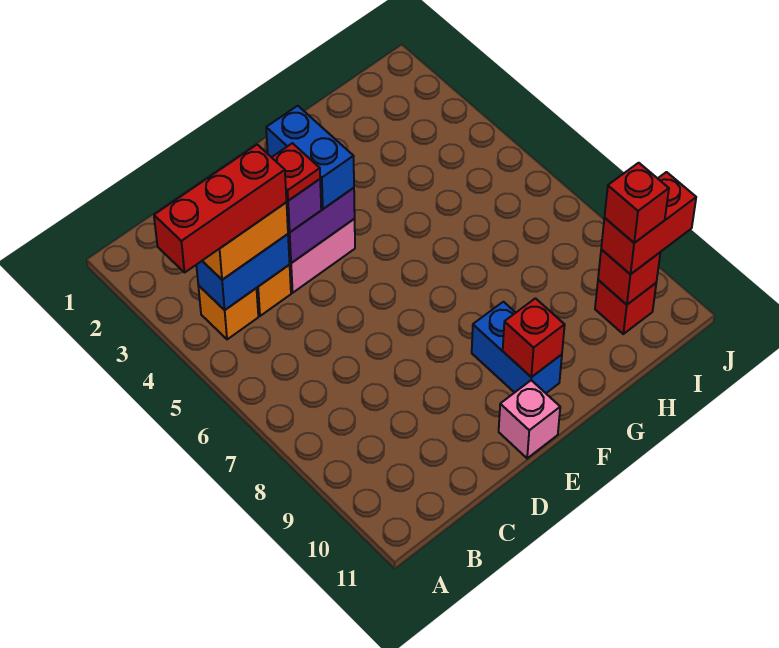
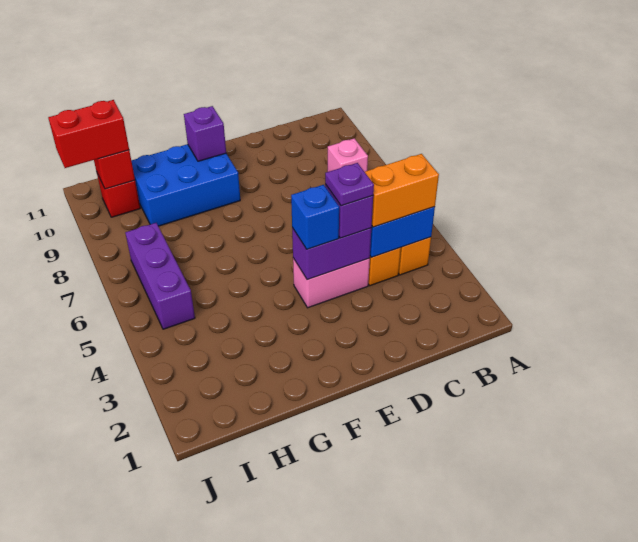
red 1x3 brick [154,145,286,272] -> none
red 1x1 plate [272,143,320,201] -> purple 1x1 plate [325,163,374,206]
blue 1x2 brick [266,106,354,209] -> blue 1x1 brick [291,185,339,249]
pink 1x1 brick [499,380,560,458] -> pink 1x1 brick moved to [327,138,368,172]
blue 1x2 brick [472,302,562,393] -> blue 2x3 brick [131,144,240,226]
red 1x1 brick [503,298,565,377] -> purple 1x1 brick [184,106,226,161]
none -> purple 1x3 brick [125,223,195,329]
red 1x1 brick [605,163,669,243] -> none

